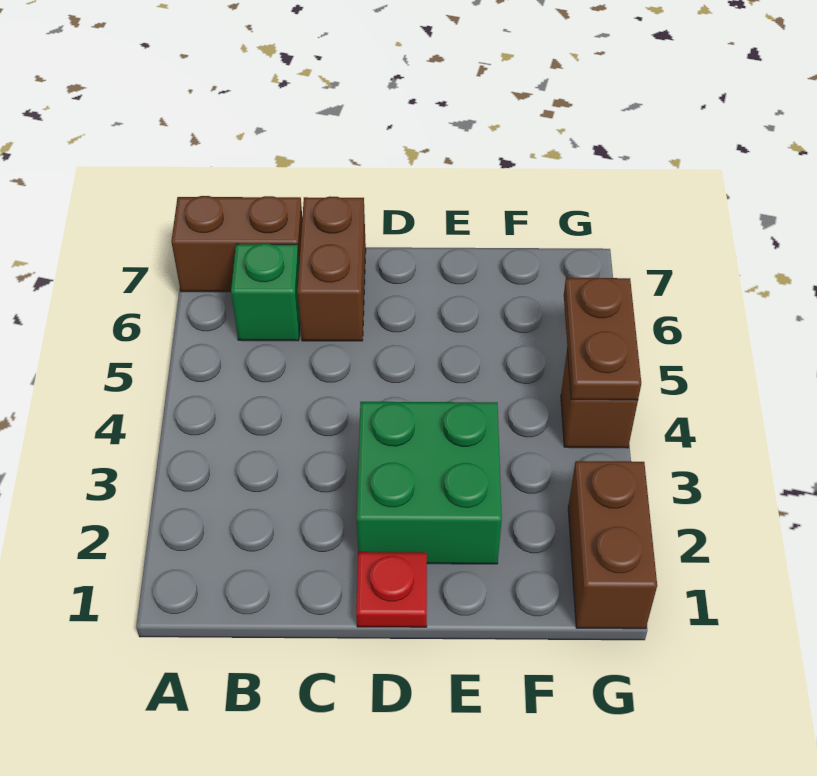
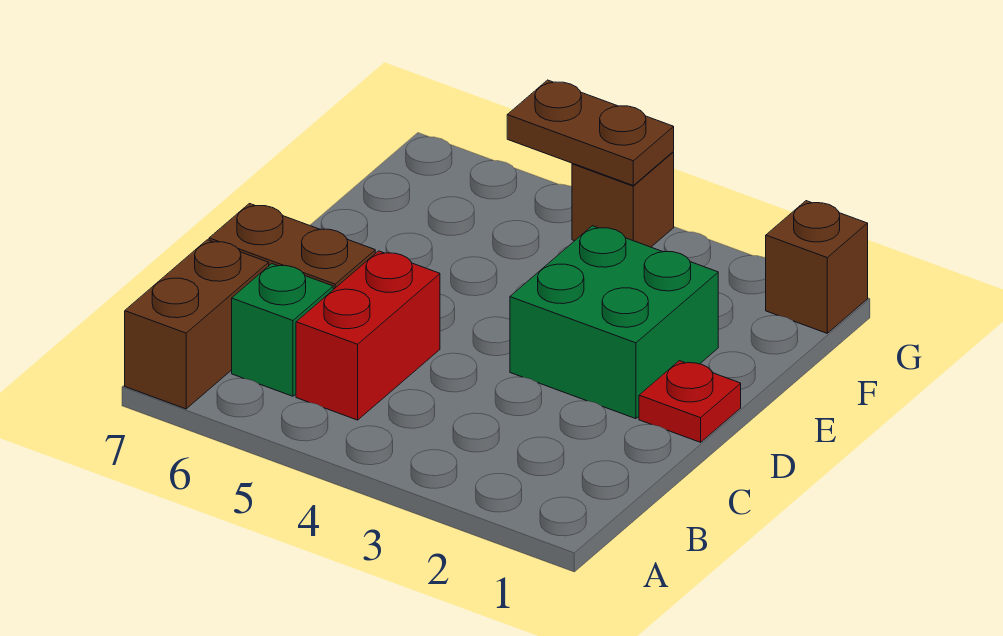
none -> red 1x2 brick [296,251,440,420]
brown 1x2 brick [568,461,657,629] -> brown 1x1 brick [766,201,868,333]

